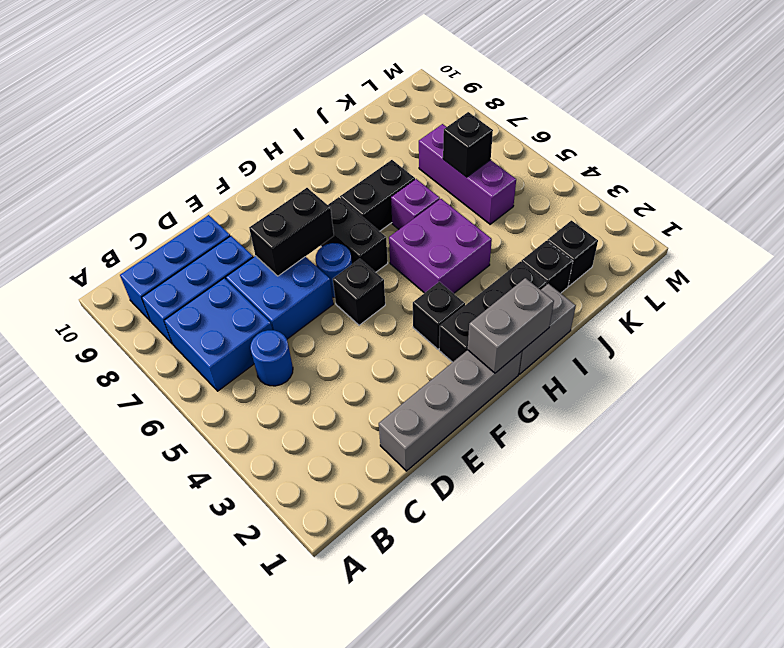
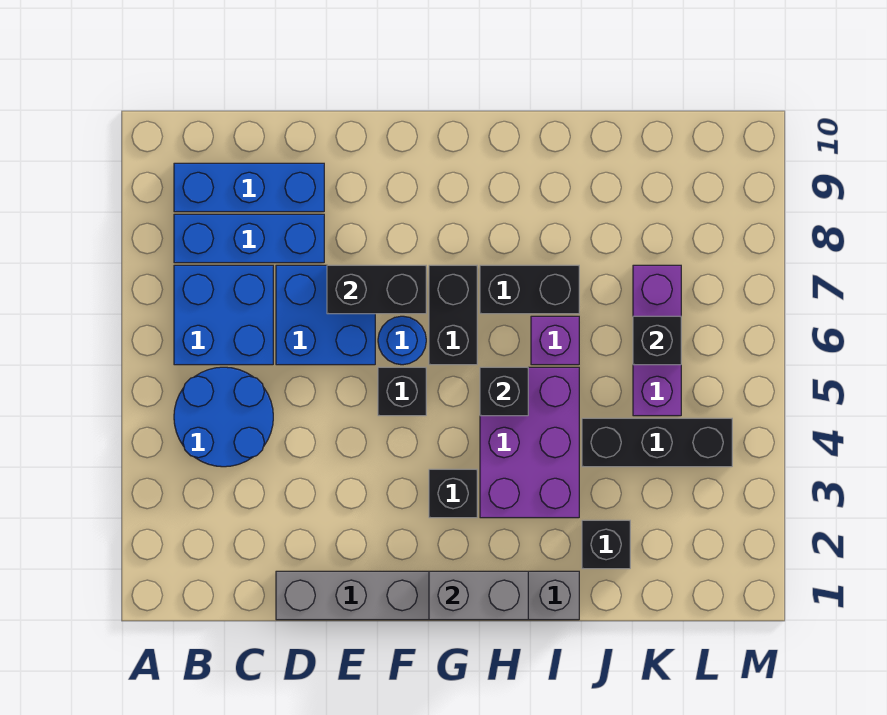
blue 1x1 round brick [250,330,293,386] -> blue 2x2 round brick [174,367,273,467]
black 1x3 brick [439,261,547,362] -> black 1x3 brick moved to [582,418,732,467]
purple 2x2 brick [389,199,492,294] -> purple 2x3 brick [480,367,579,518]
black 1x1 brick [547,221,598,286] -> black 1x1 brick moved to [480,367,528,416]

